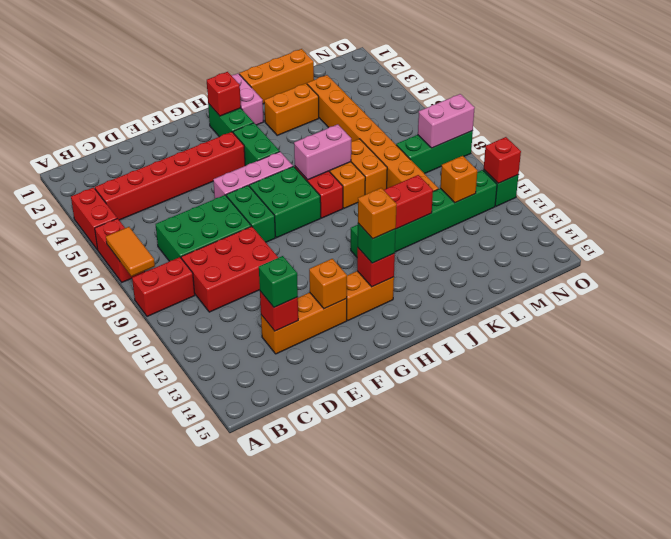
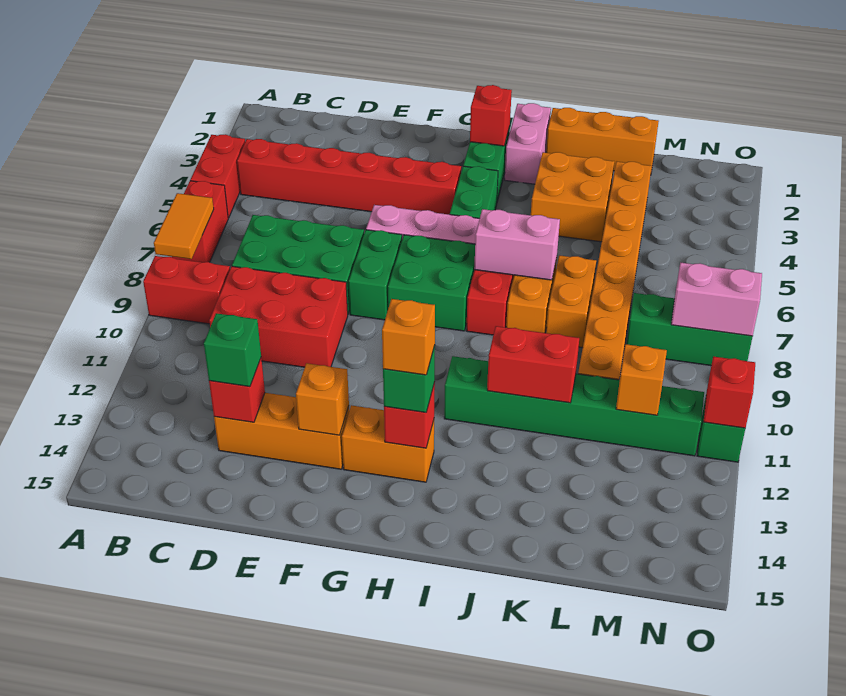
orange 1x2 brick [264,83,319,135] -> orange 2x2 brick [531,152,614,242]

